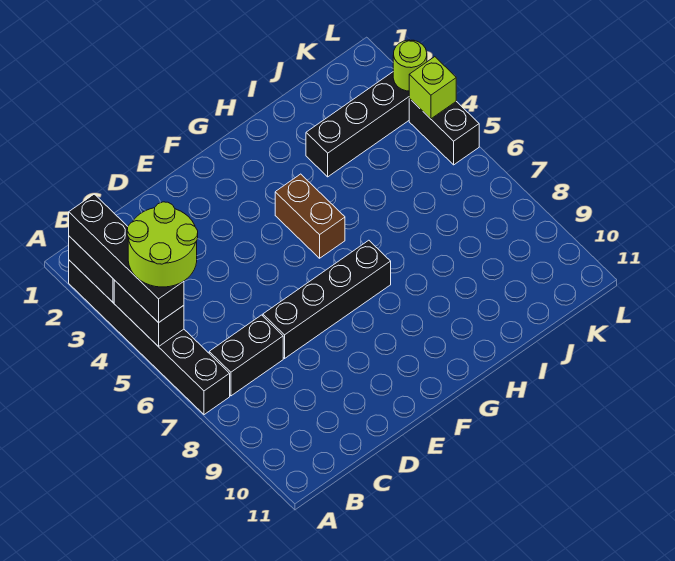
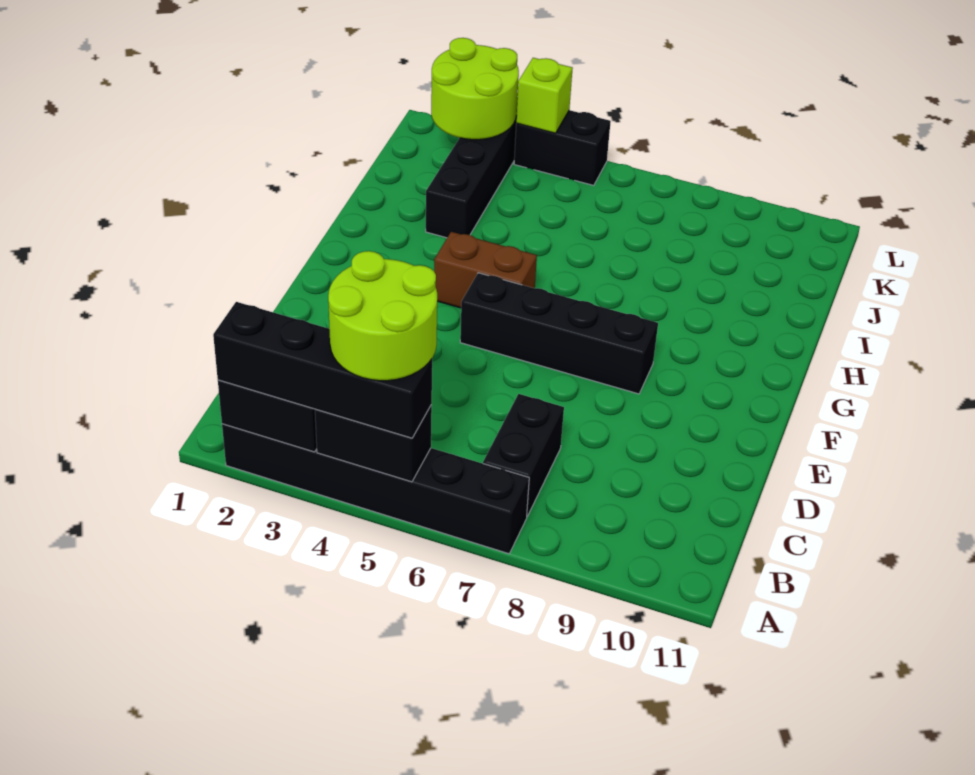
black 1x4 brick [263,240,391,358] -> black 1x4 brick turned to [460,273,658,394]
lime 1x1 round brick [393,40,427,91] -> lime 2x2 round brick [431,38,519,140]

